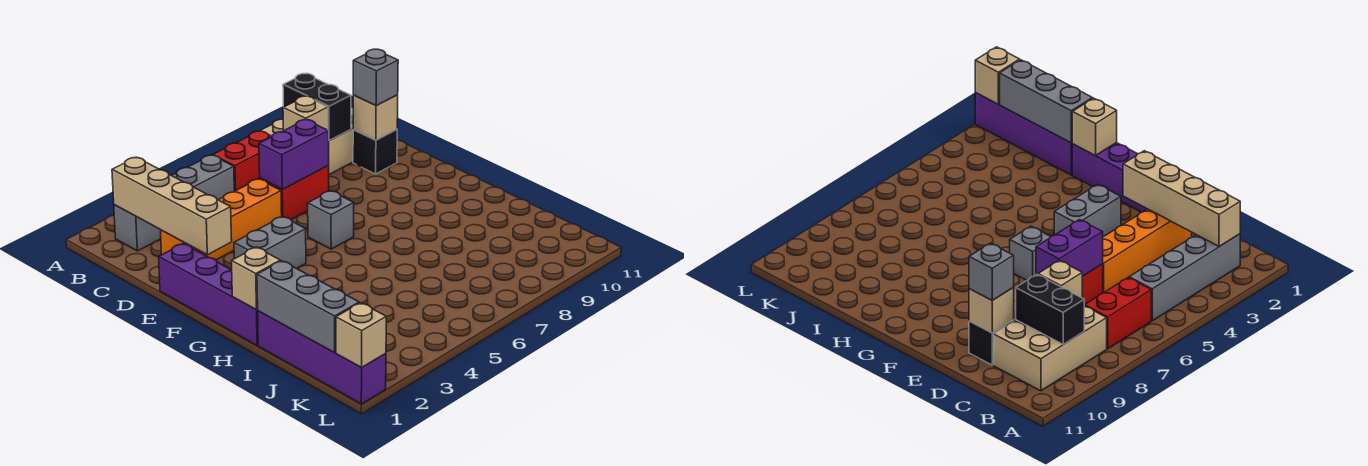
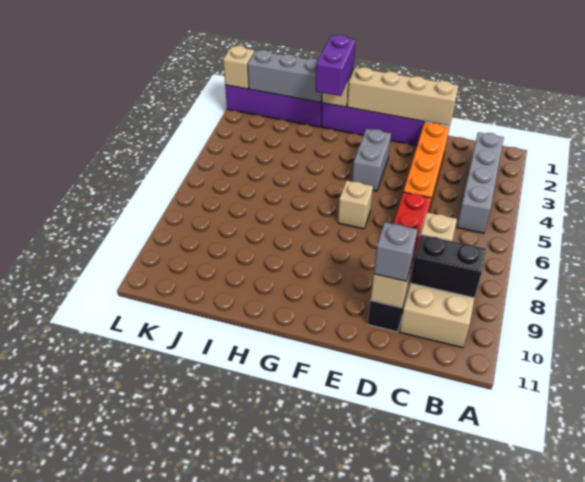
tan 1x4 brick [112,157,232,255] -> tan 1x4 brick moved to [347,67,459,126]
red 1x2 brick [213,131,270,191] -> none
purple 1x2 brick [259,120,329,189] -> purple 1x2 brick moved to [316,35,356,96]
grey 1x1 brick [308,191,354,249] -> tan 1x1 brick [338,181,373,229]

